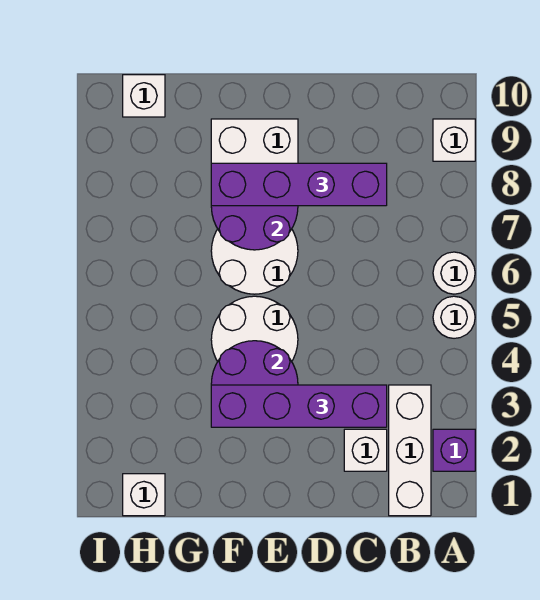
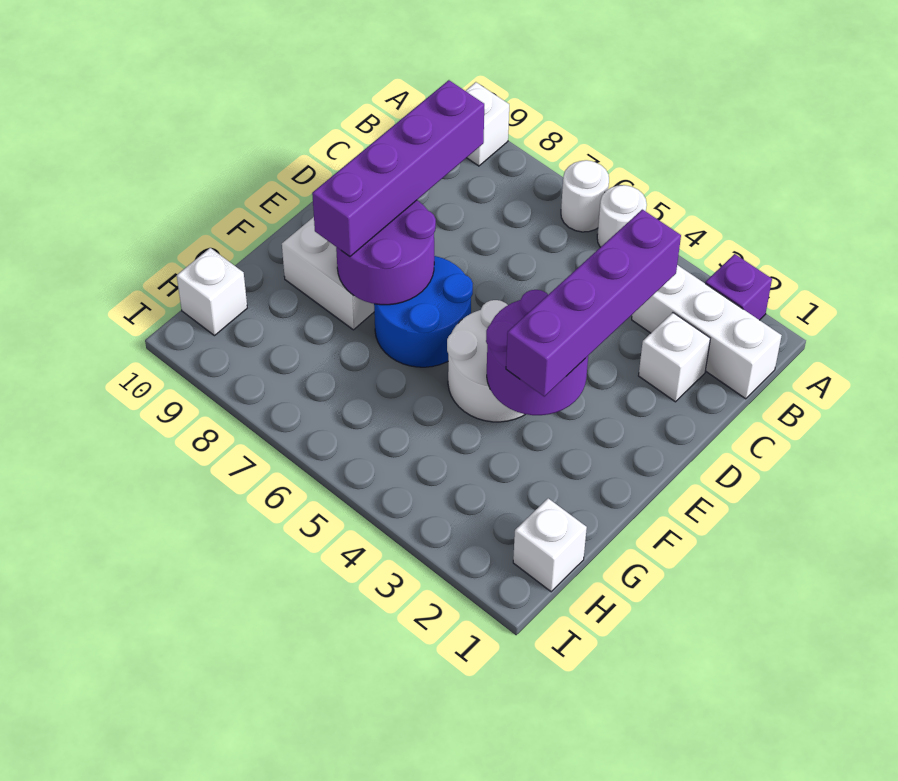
white 2x2 round brick [211,229,298,294] -> blue 2x2 round brick [374,256,473,367]

